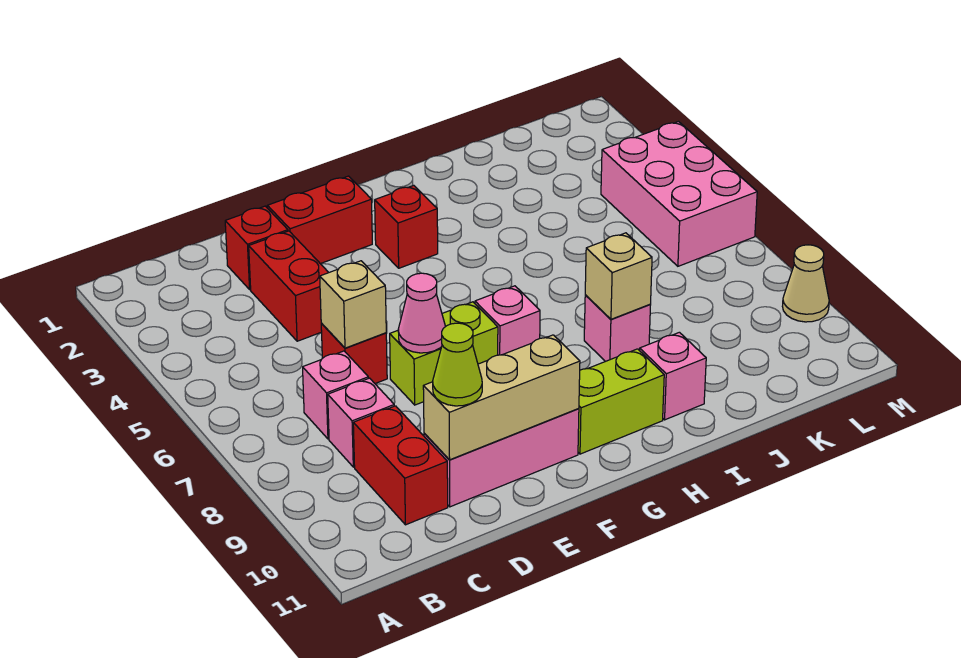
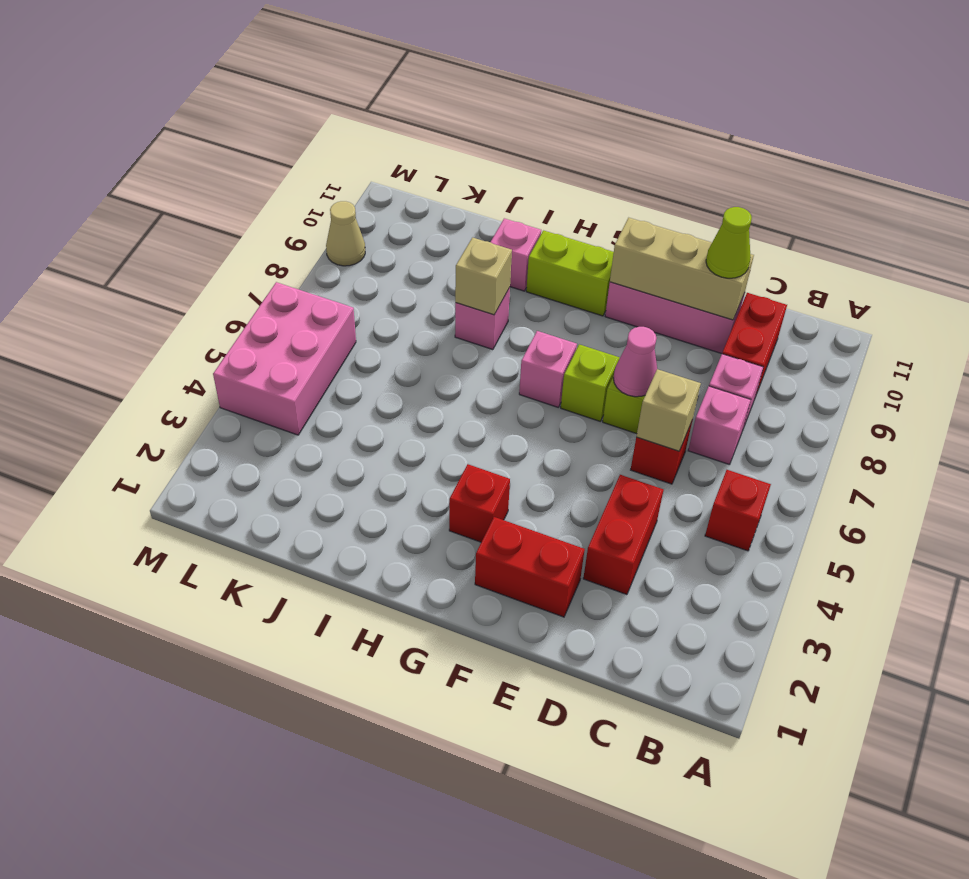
red 1x1 brick [225,206,288,290] -> red 1x1 brick moved to [705,470,771,551]

